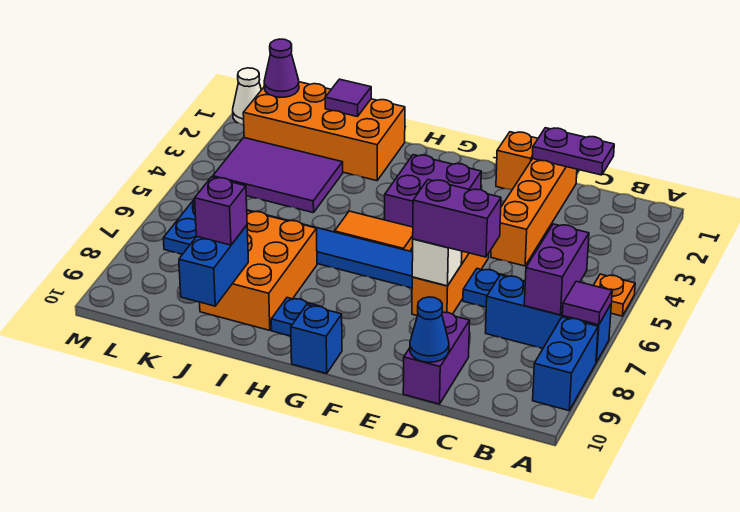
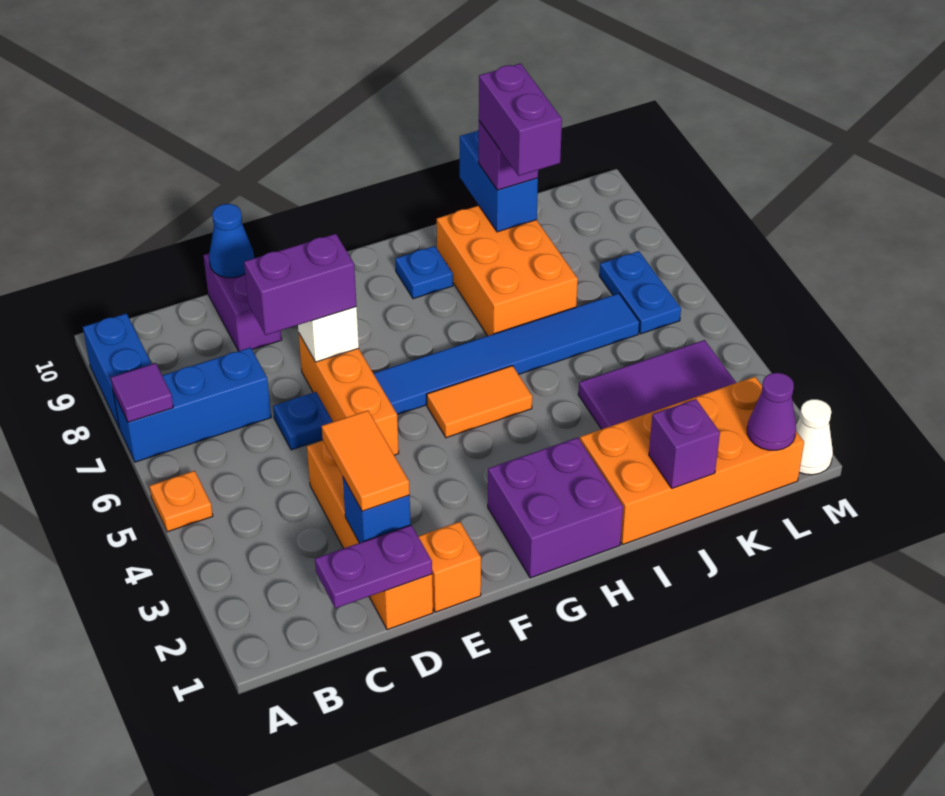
purple 1x2 brick [524,224,589,315] -> purple 1x2 brick moved to [479,63,562,176]
none -> orange 1x2 tile [322,411,410,511]
purple 2x2 brick [384,155,481,227] -> purple 2x2 brick moved to [488,438,623,578]
blue 1x1 brick [291,305,342,374] -> blue 1x1 brick moved to [343,478,411,543]
purple 1x1 tile [325,79,371,117] -> purple 1x1 brick [649,399,720,489]

